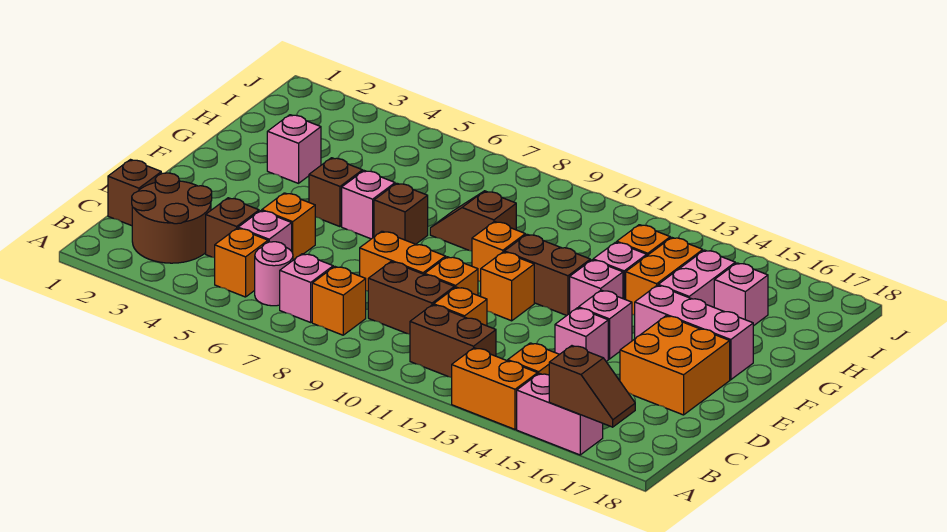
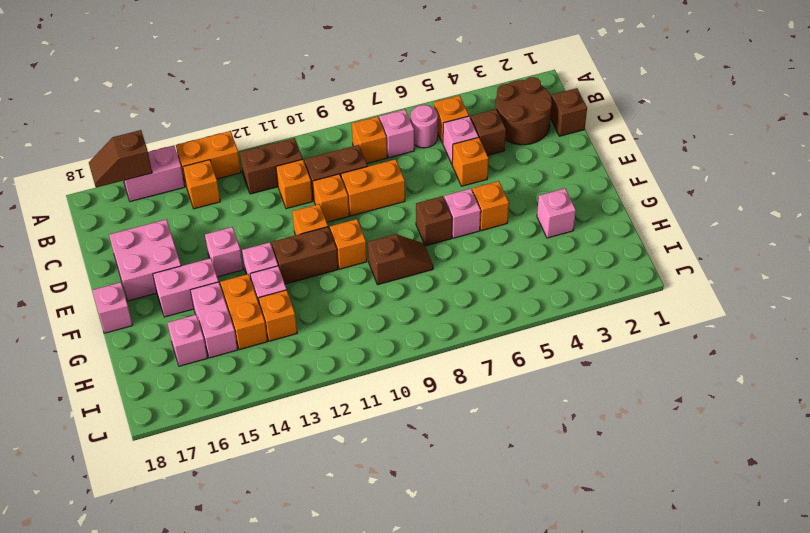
pink 1x1 brick [555,308,608,361] -> pink 1x1 brick moved to [92,282,133,333]
orange 2x2 brick [620,316,730,415] -> pink 2x2 brick [109,219,181,301]
brown 1x1 brick [309,158,363,227] -> orange 1x1 brick [472,181,509,231]
pink 1x3 brick [635,285,753,380] -> pink 1x2 brick [153,258,219,317]

